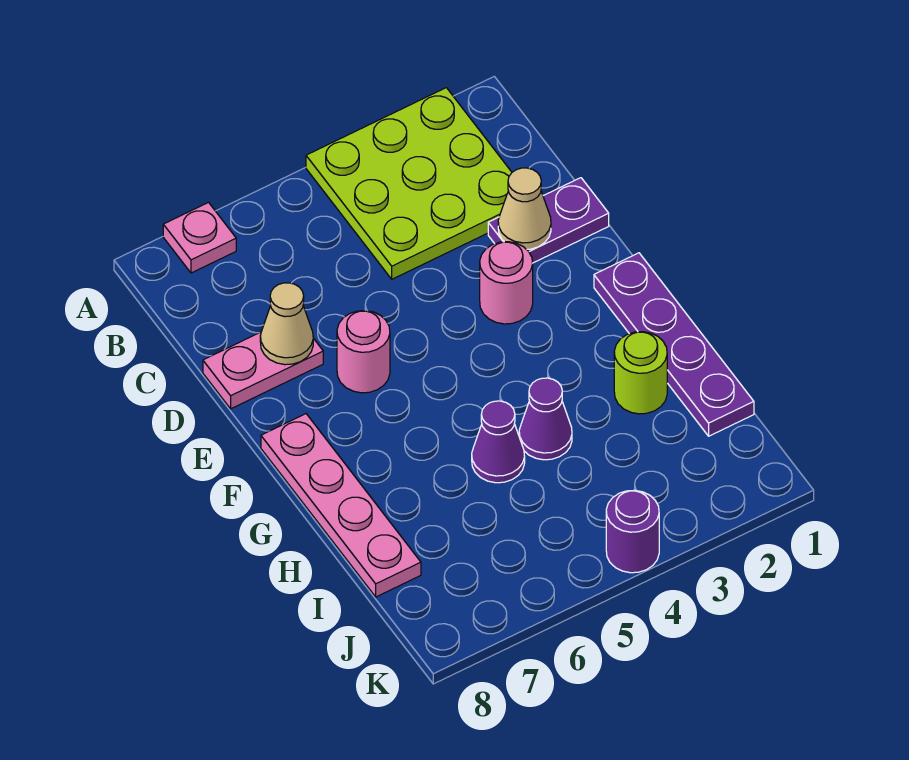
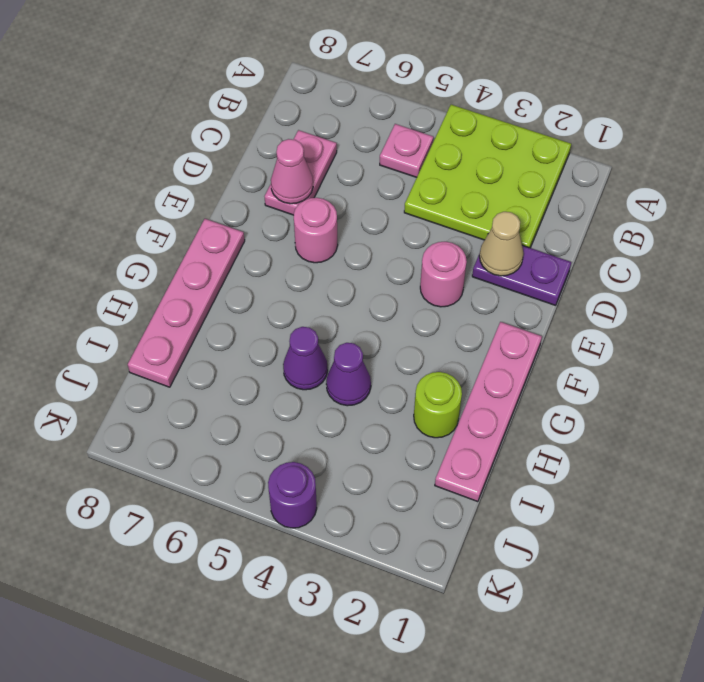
pink 1x1 plate [163,203,236,273] -> pink 1x1 plate moved to [380,124,434,177]
pink 1x2 plate [203,332,323,409] -> pink 1x2 plate turned to [264,130,337,215]
tan 1x1 cone [260,283,313,365] -> pink 1x1 cone [271,139,313,204]
purple 1x4 plate [594,253,754,436] -> pink 1x4 plate [435,322,542,502]

